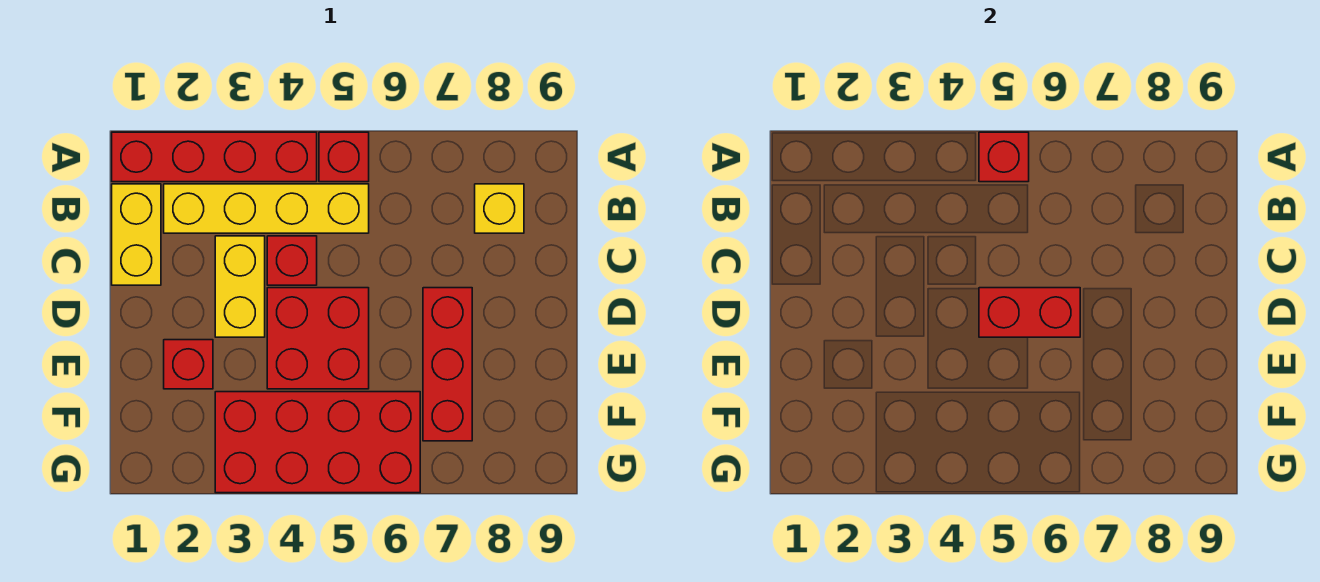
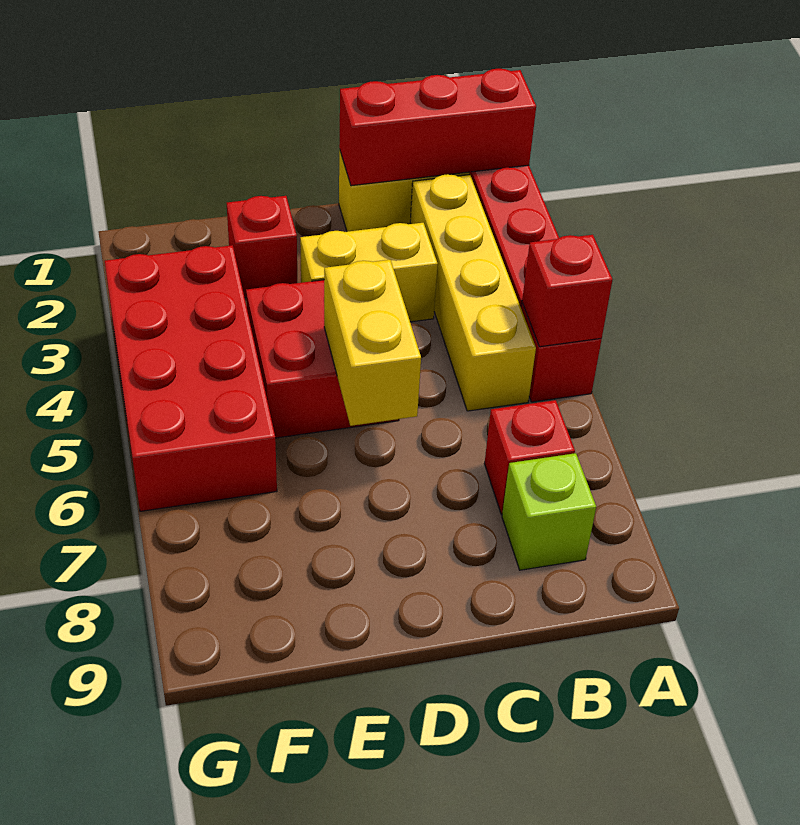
yellow 1x1 brick [475,184,524,233] -> lime 1x1 brick [502,453,596,570]
red 1x1 brick [267,236,317,285] -> red 1x1 brick moved to [484,400,575,514]
red 1x2 brick [979,288,1080,337] -> yellow 1x2 brick [324,260,421,426]
red 1x3 brick [423,288,472,441] -> red 1x3 brick moved to [339,69,536,186]

